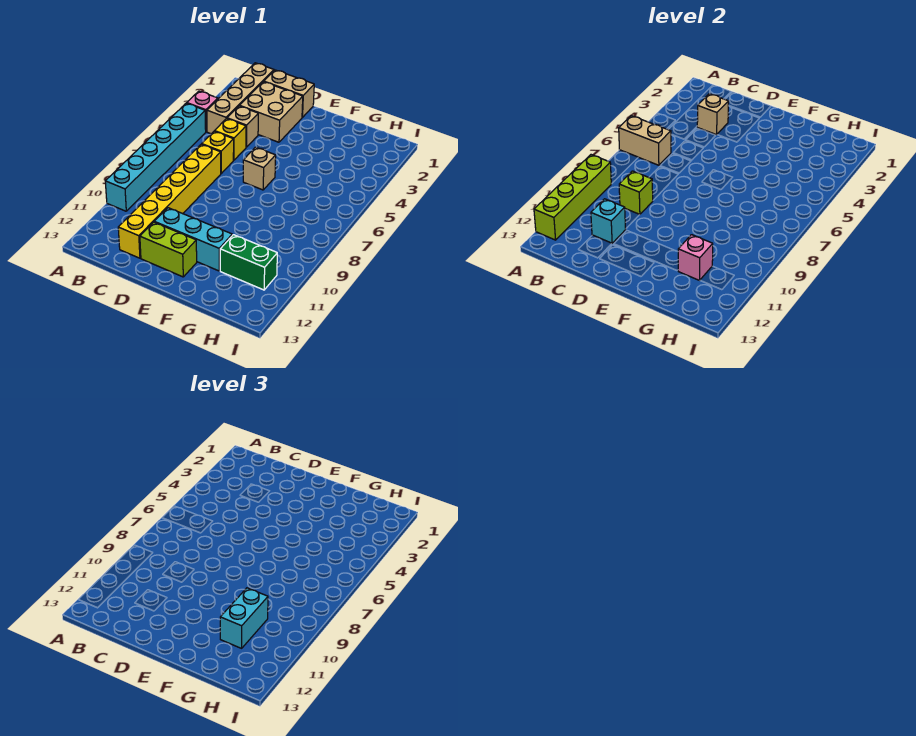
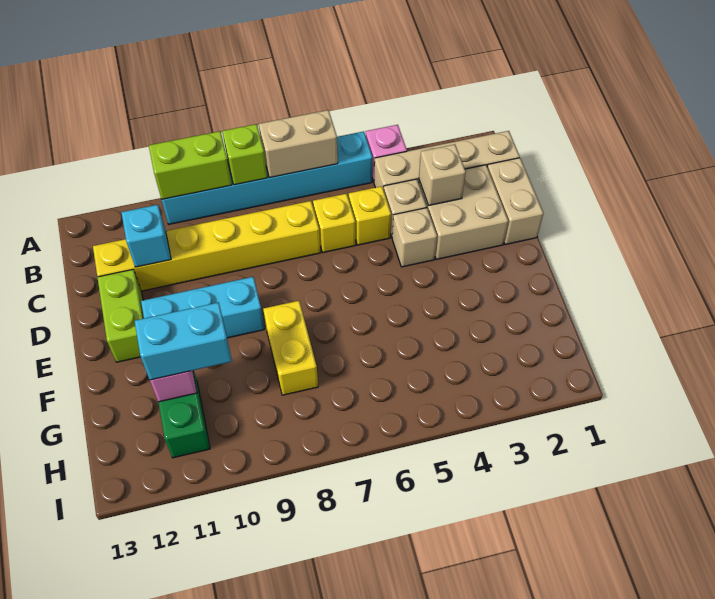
tan 1x2 brick [619,116,671,165] -> tan 1x2 brick turned to [259,110,338,178]
lime 1x4 brick [534,155,611,240] -> lime 1x2 brick [149,131,232,199]
lime 1x1 brick [619,171,653,215] -> lime 1x1 brick moved to [222,124,267,185]
cyan 1x3 brick [154,208,232,271] -> cyan 1x3 brick turned to [141,277,264,338]
tan 1x1 brick [243,147,276,190] -> tan 1x1 brick moved to [392,208,437,267]
none -> yellow 1x2 brick [263,301,318,395]

